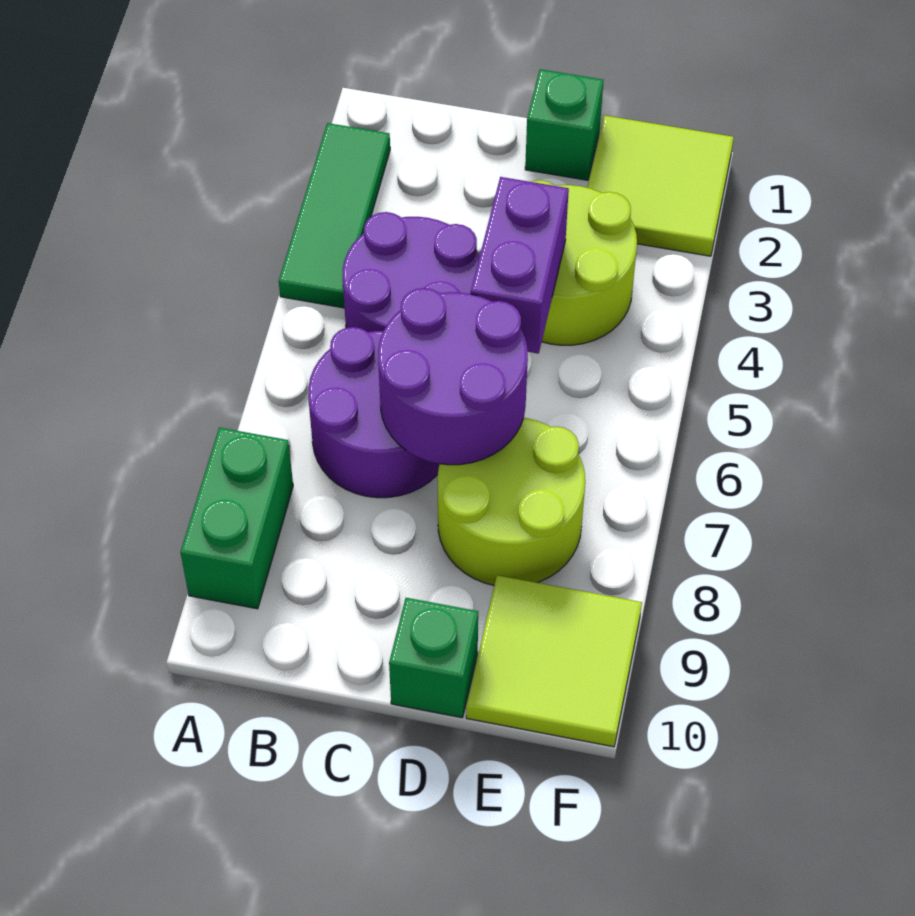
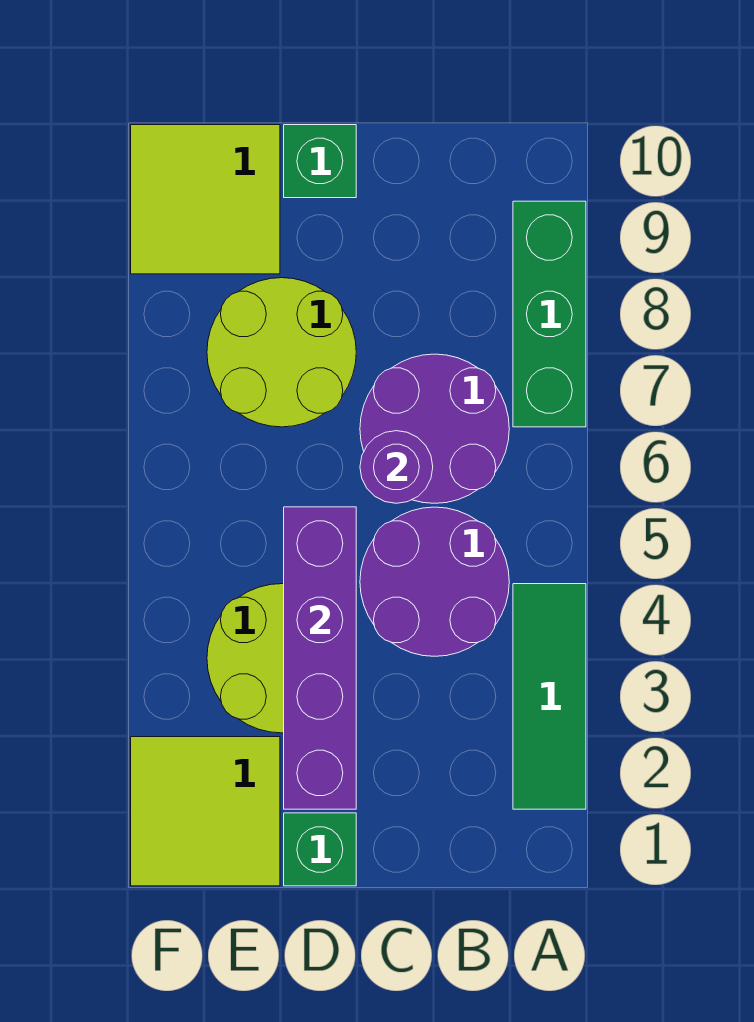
green 1x2 brick [181,428,293,609] -> green 1x3 brick [513,201,586,427]
purple 2x2 round brick [378,288,528,465] -> purple 1x1 round brick [360,431,433,503]
purple 1x2 brick [471,177,569,354] -> purple 1x4 brick [284,507,356,809]

